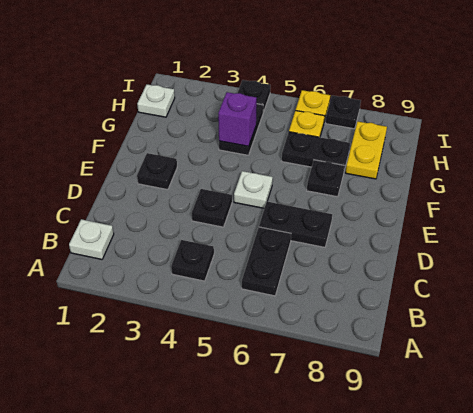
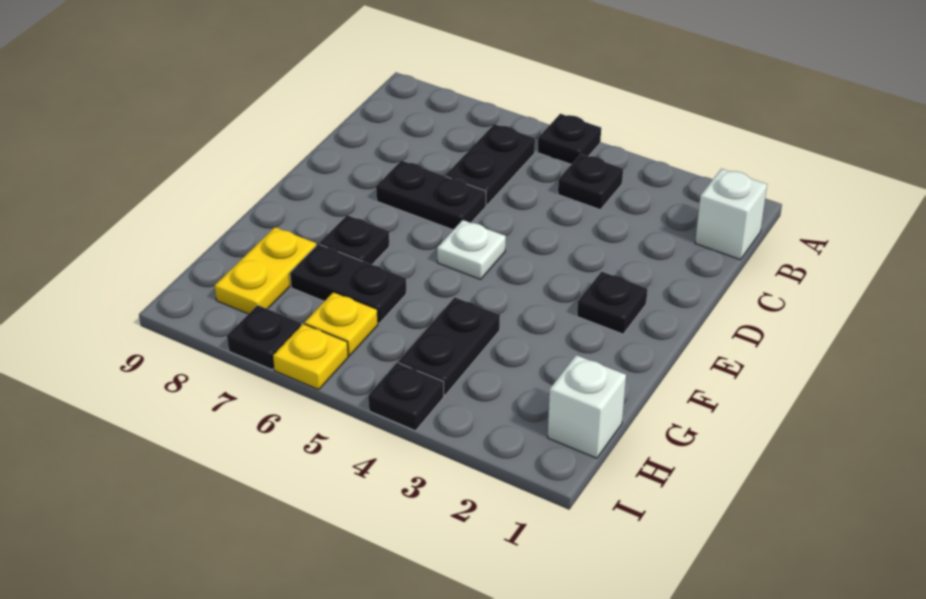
white 1x1 plate [69,219,114,259] -> white 1x1 brick [695,169,767,260]
black 1x1 plate [192,189,232,227] -> black 1x1 plate moved to [538,114,601,164]
purple 1x1 brick [218,92,257,146] -> none
white 1x1 plate [137,85,175,117] -> white 1x1 brick [548,355,626,458]

